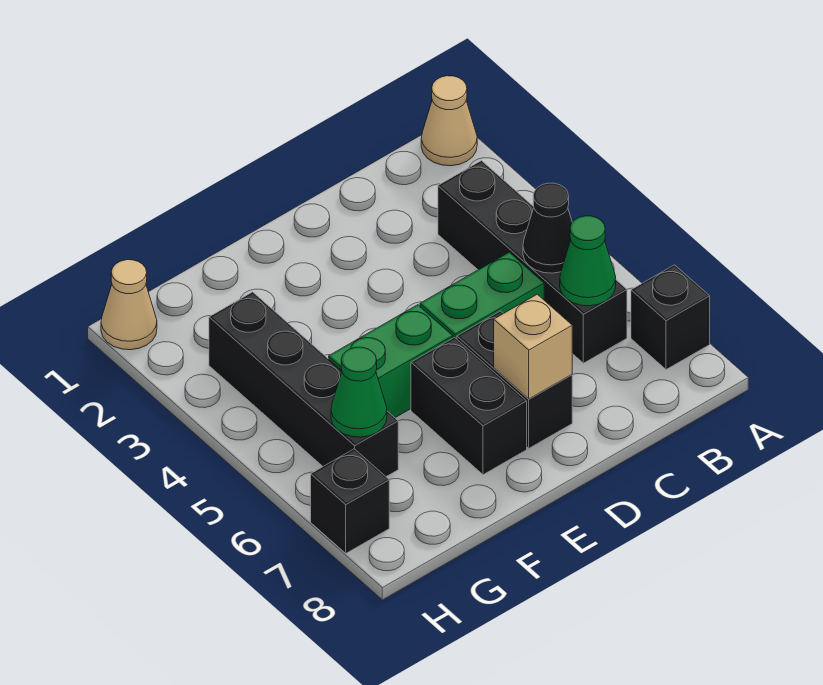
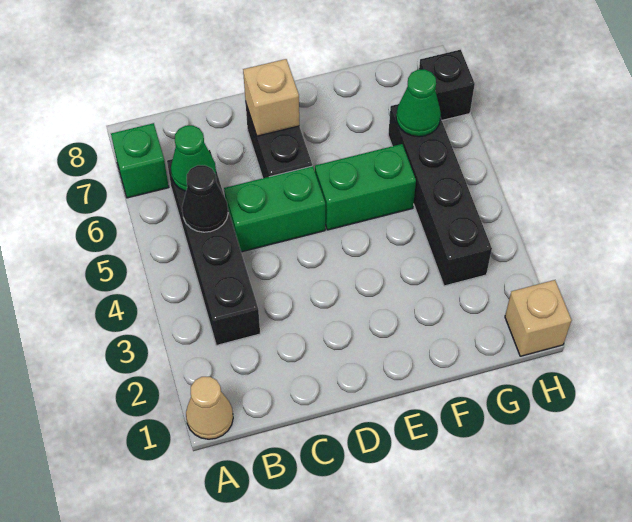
black 1x1 brick [631,265,710,370] -> green 1x1 brick [111,123,169,198]
black 1x2 brick [411,337,527,475] -> none
tan 1x1 cone [101,260,157,350] -> tan 1x1 brick [505,280,572,356]

